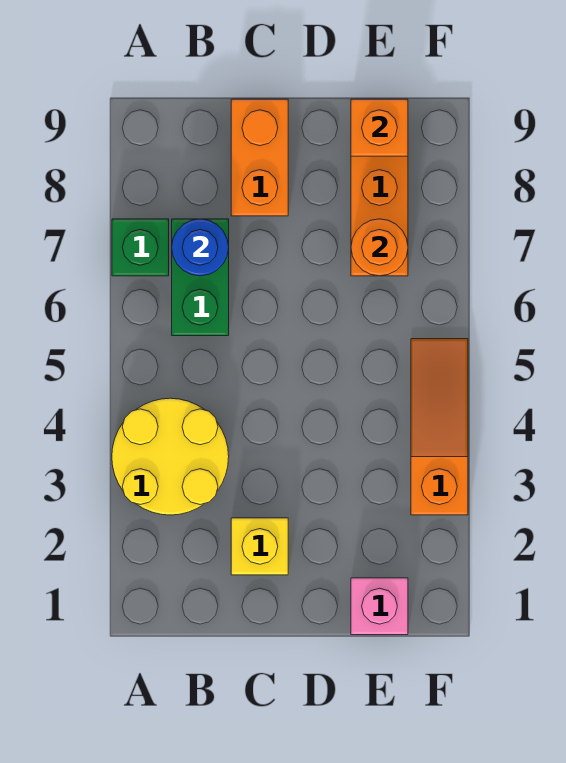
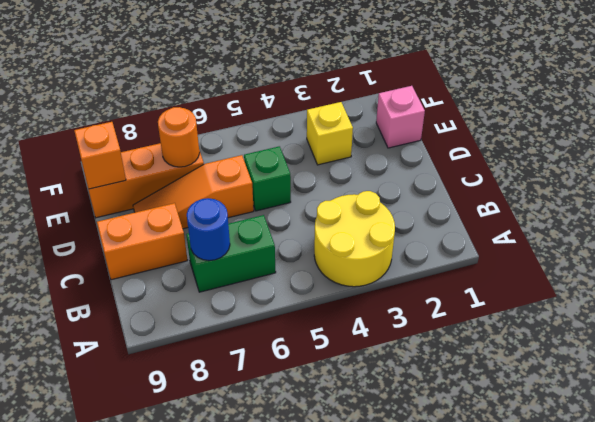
green 1x1 brick [112,219,169,276] -> green 1x1 brick moved to [244,146,291,211]
yellow 1x1 brick [231,518,288,575] -> yellow 1x1 brick moved to [307,102,353,165]
orange 1x3 slope [411,339,468,515] -> orange 1x3 slope moved to [133,155,254,229]

